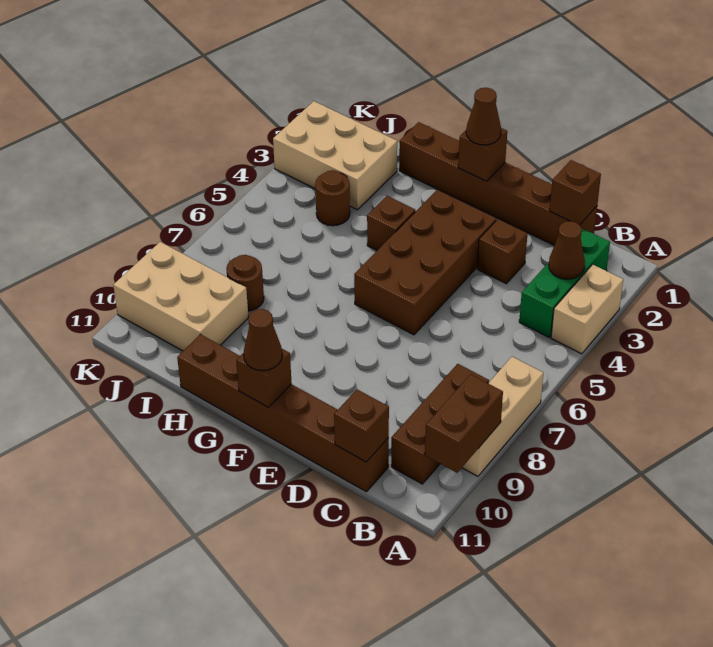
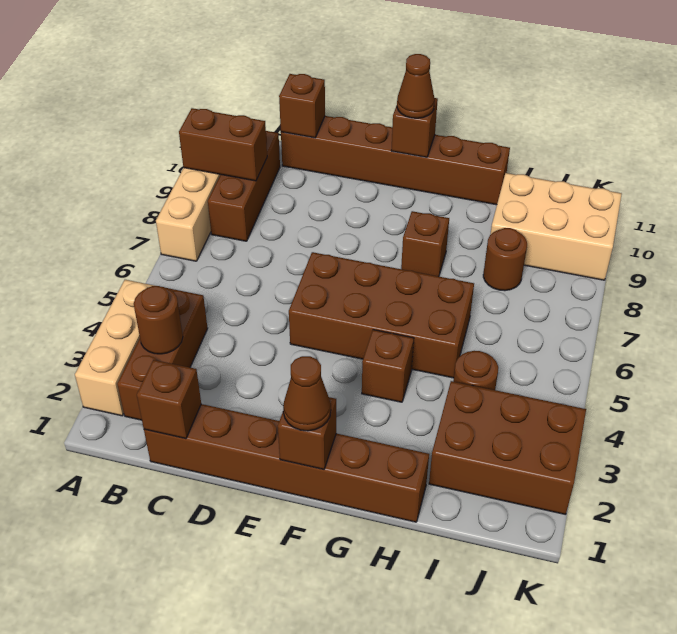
tan 1x2 brick [551,264,623,354] -> tan 1x3 brick [75,280,155,416]
brown 1x2 brick [425,374,503,473] -> brown 1x2 brick turned to [179,108,267,181]
green 1x3 brick [519,228,610,338] -> brown 1x3 brick [117,288,208,420]
brown 1x1 cone [549,221,585,279] -> brown 1x1 round brick [134,286,183,354]
brown 1x1 brick [477,219,528,284] -> brown 1x1 brick moved to [401,211,449,276]
brown 2x4 brick [354,190,497,335] -> brown 2x4 brick turned to [289,252,474,378]
tan 2x3 brick [273,101,397,210] -> brown 2x3 brick [429,381,586,515]

